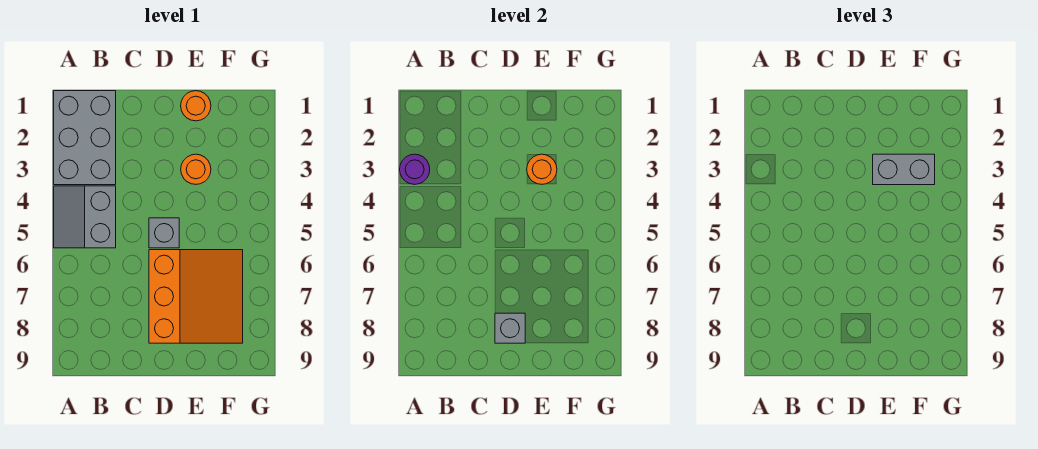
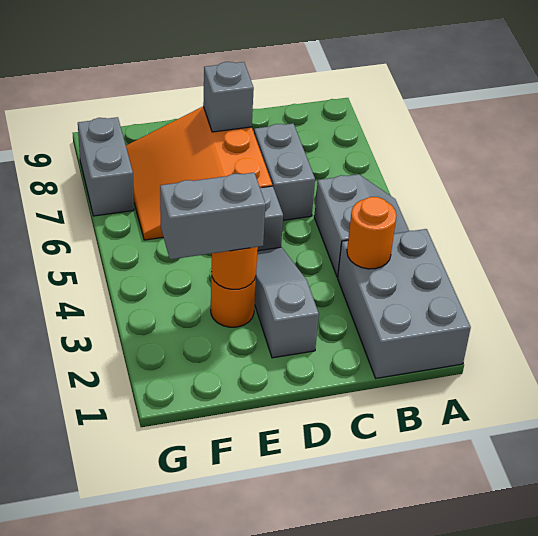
purple 1x1 round brick [400,154,430,185] -> none
none -> grey 1x2 brick [254,123,315,220]
none -> grey 1x3 slope [255,247,319,358]
orange 1x1 round brick [181,91,211,121] -> orange 1x1 round brick moved to [347,197,397,269]
none -> grey 1x2 brick [78,117,134,216]

